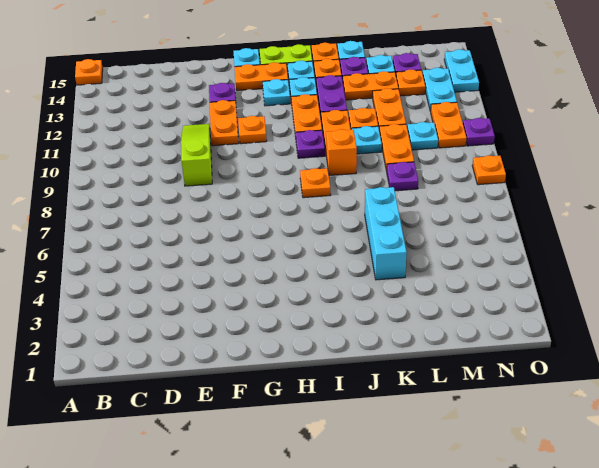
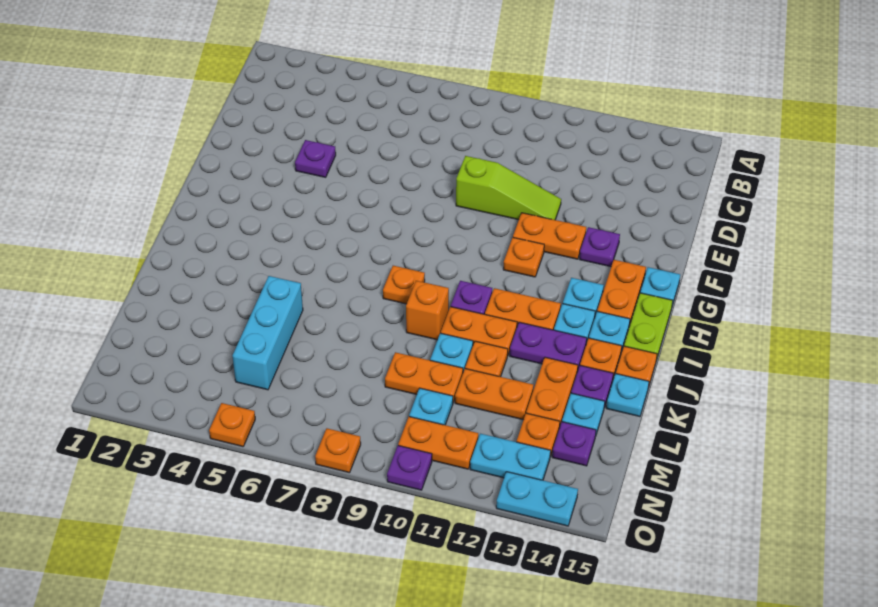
orange 1x1 plate [75,59,103,85] -> orange 1x1 plate moved to [209,403,255,447]
cyan 1x3 brick [365,187,407,280] -> cyan 1x3 brick turned to [232,276,303,390]
purple 1x1 plate [386,162,418,191] -> purple 1x1 plate moved to [295,140,336,177]

